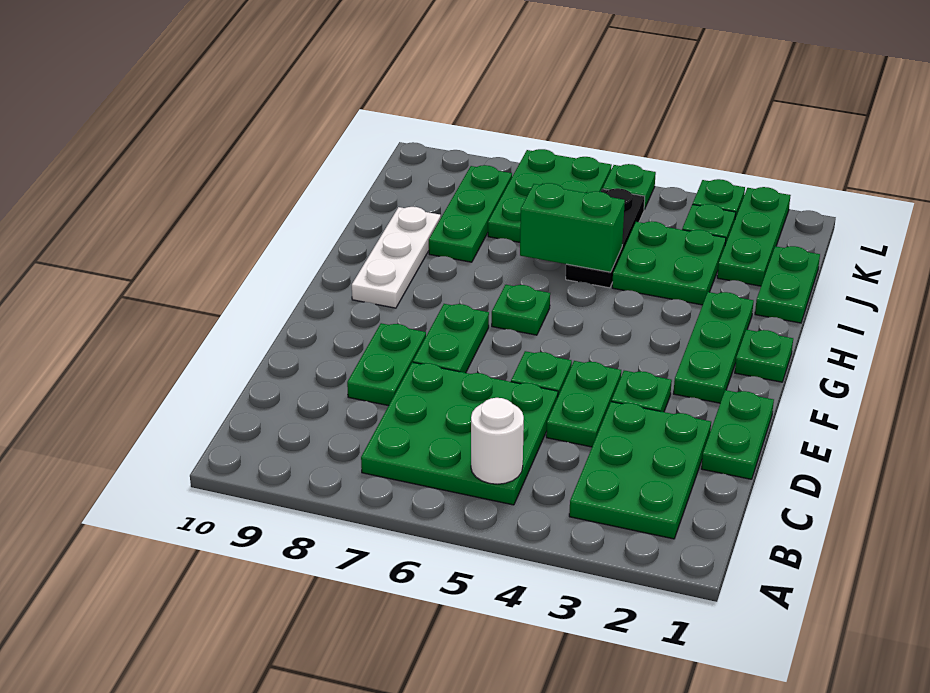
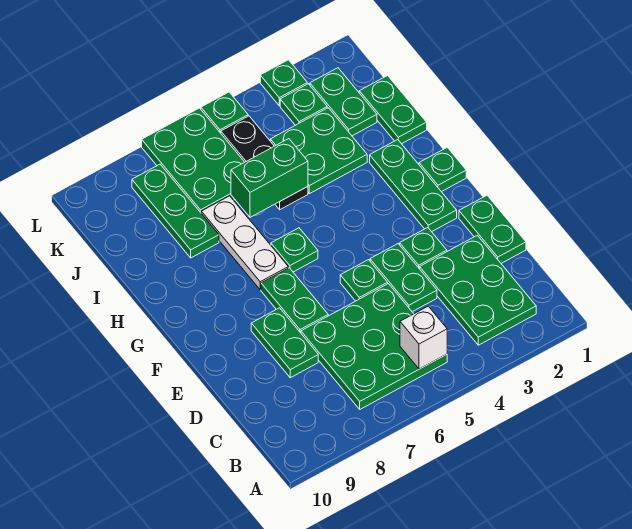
white 1x1 round brick [471,398,524,484] -> white 1x1 brick [400,306,447,369]
white 1x3 plate [352,207,441,308] -> white 1x3 plate moved to [201,196,288,290]
green 1x3 plate [717,187,791,286] -> green 1x2 plate [310,68,377,136]

